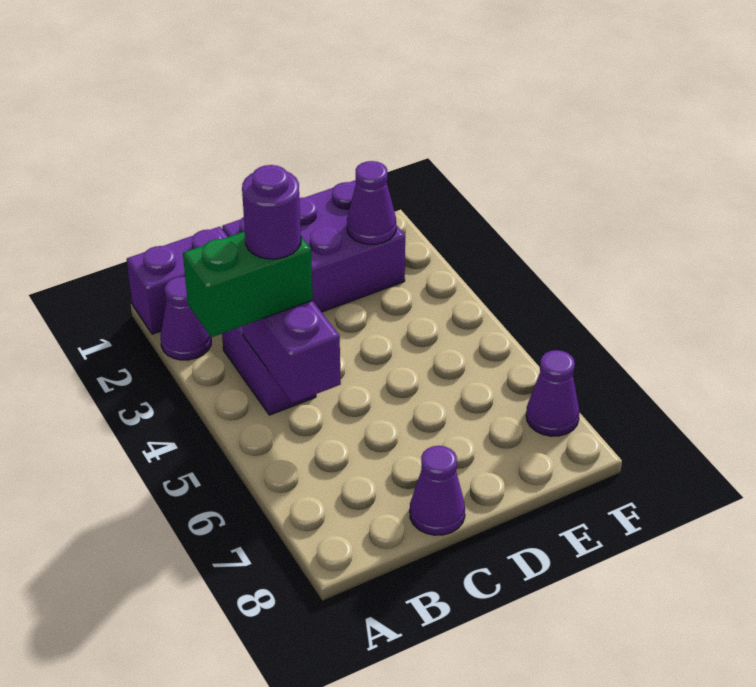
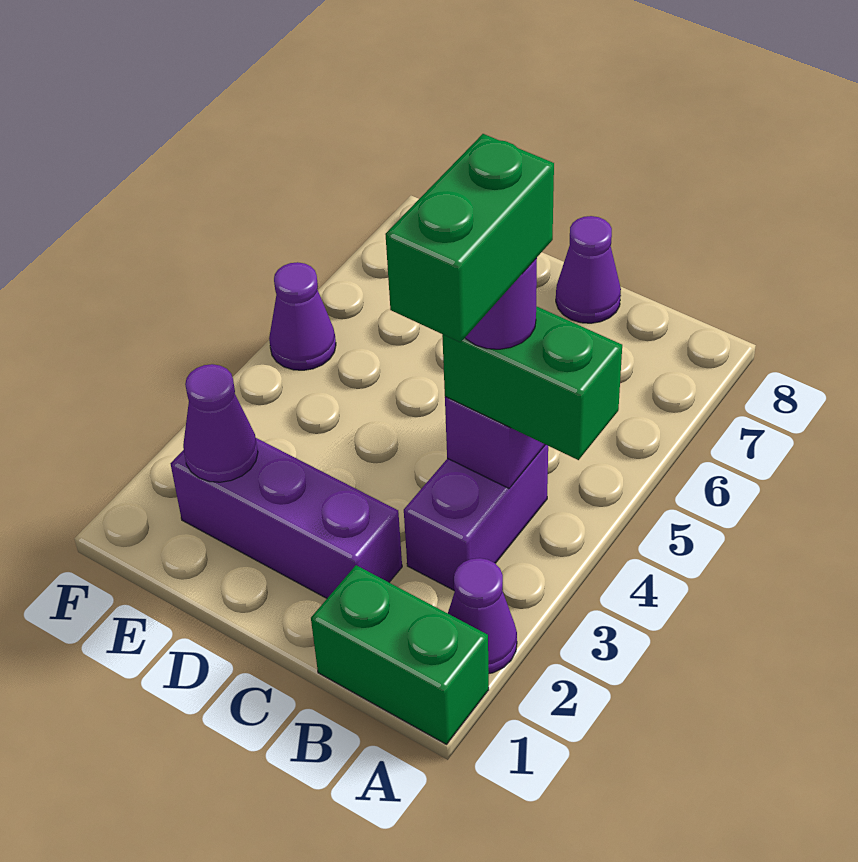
purple 1x2 brick [127,227,228,334] -> green 1x2 brick [311,565,489,744]
none -> green 1x2 brick [385,134,554,342]
purple 2x3 brick [222,180,405,312] -> purple 1x3 brick [171,438,402,598]
purple 1x1 cone [526,350,579,436] -> purple 1x1 cone moved to [269,262,336,370]

